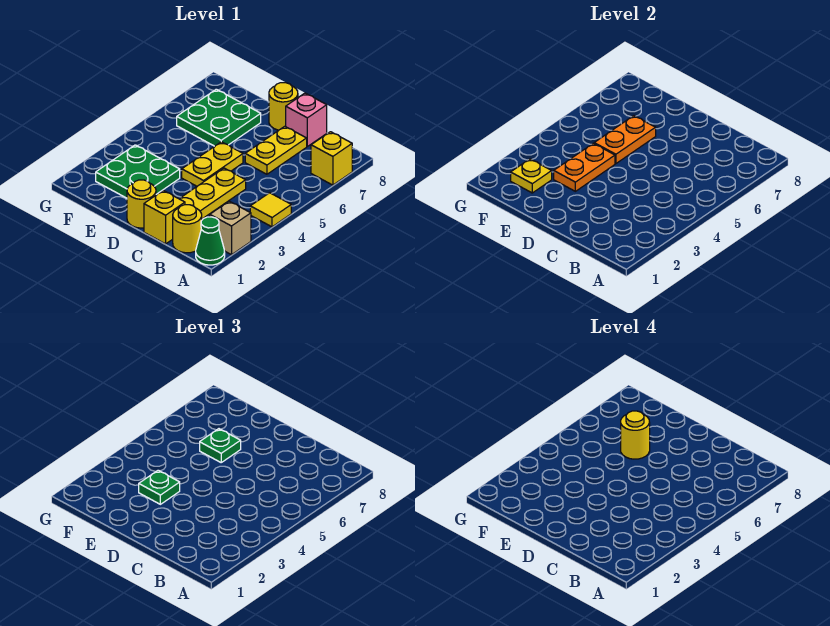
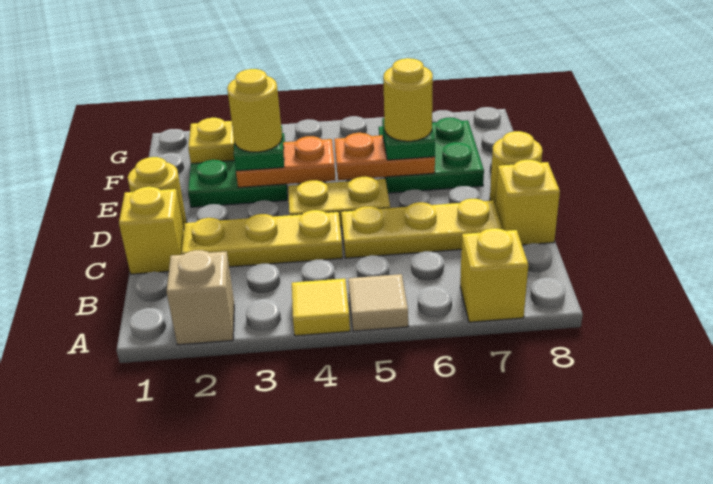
green 1x1 cone [196,217,225,265] -> none
none -> tan 1x1 tile [348,274,408,331]
yellow 1x1 round brick [173,205,202,253] -> yellow 1x1 round brick moved to [227,69,282,152]
yellow 1x2 plate [245,126,307,174] -> yellow 1x3 plate [341,199,502,258]
pink 1x1 brick [286,93,327,146] -> yellow 1x1 brick [496,160,560,245]

